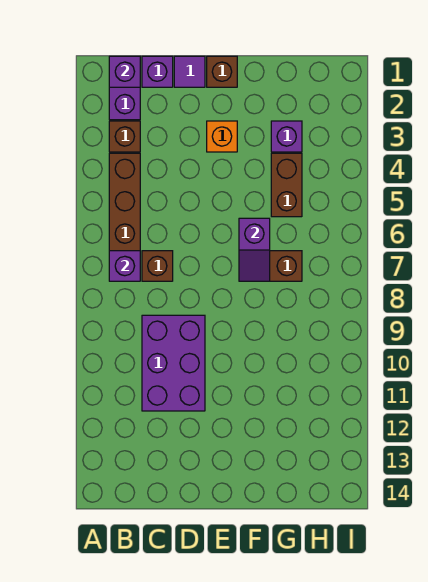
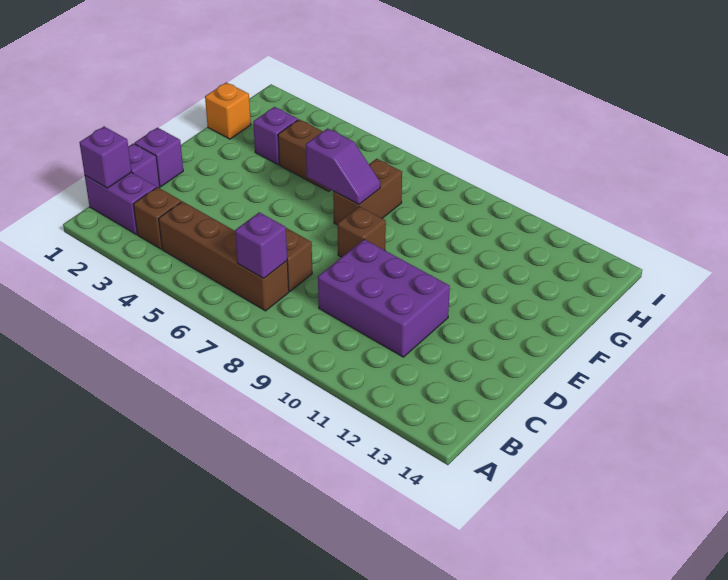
purple 1x1 tile [174,56,205,87] -> purple 1x1 brick [135,128,183,186]
brown 1x1 brick [207,56,237,87] -> brown 1x1 brick moved to [338,207,386,257]
orange 1x1 brick [207,121,237,152] -> orange 1x1 brick moved to [205,82,251,139]

